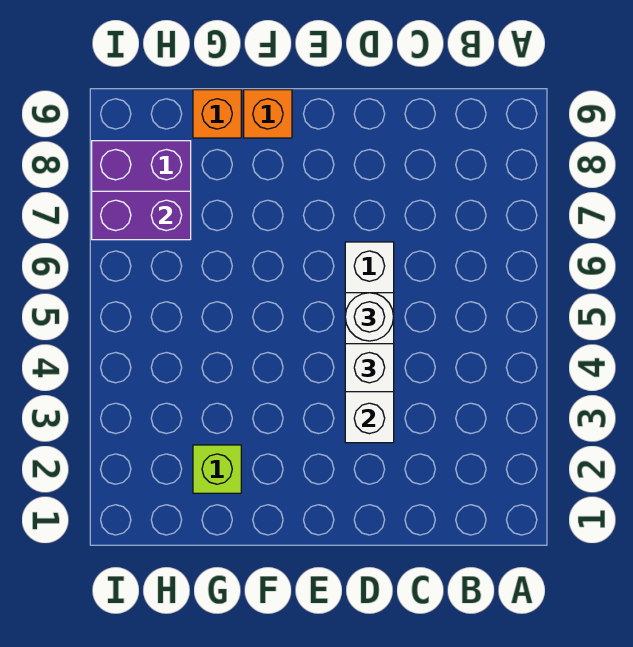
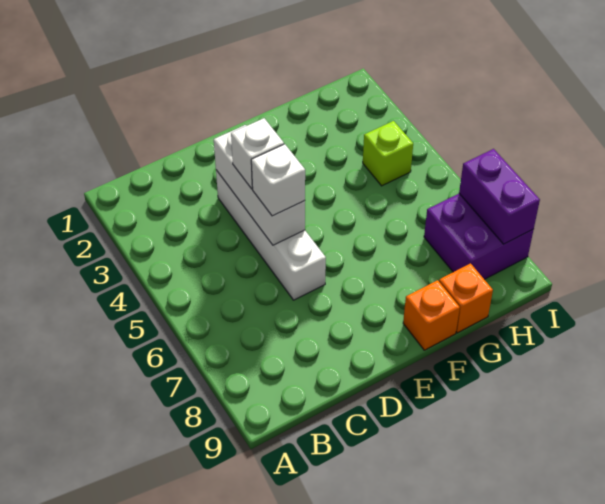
white 1x1 round brick [345,293,394,341] -> white 1x1 brick [251,144,305,216]
lime 1x1 brick [193,445,241,493] -> lime 1x1 brick moved to [363,121,413,186]
purple 1x2 brick [92,191,191,240] -> purple 1x2 brick turned to [459,149,540,244]

